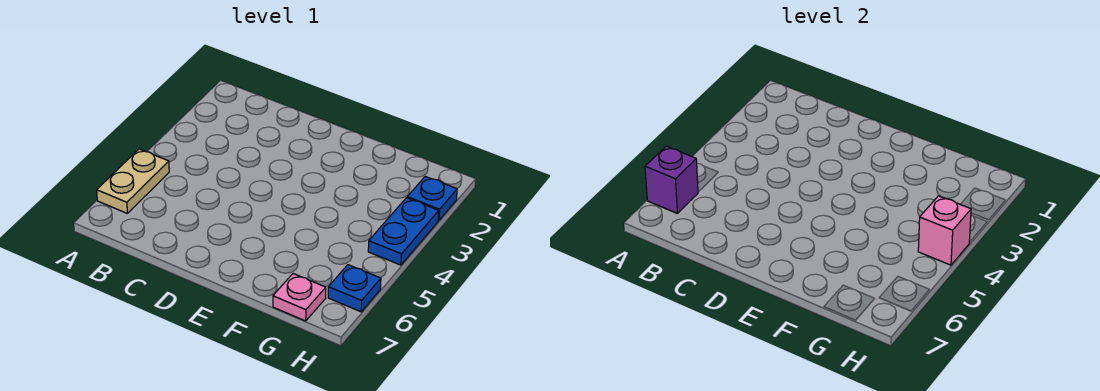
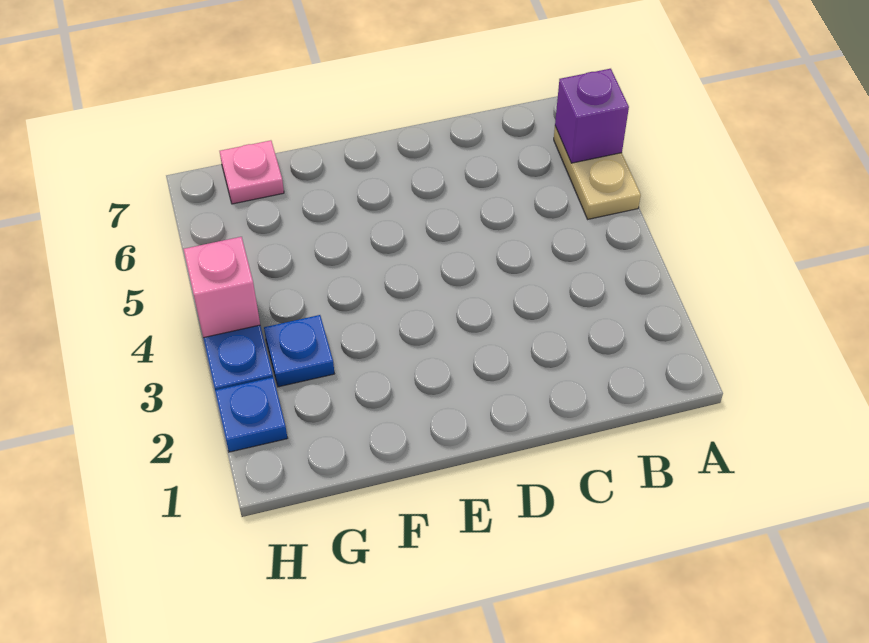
blue 1x1 plate [328,265,381,312] -> blue 1x1 plate moved to [264,315,334,387]

